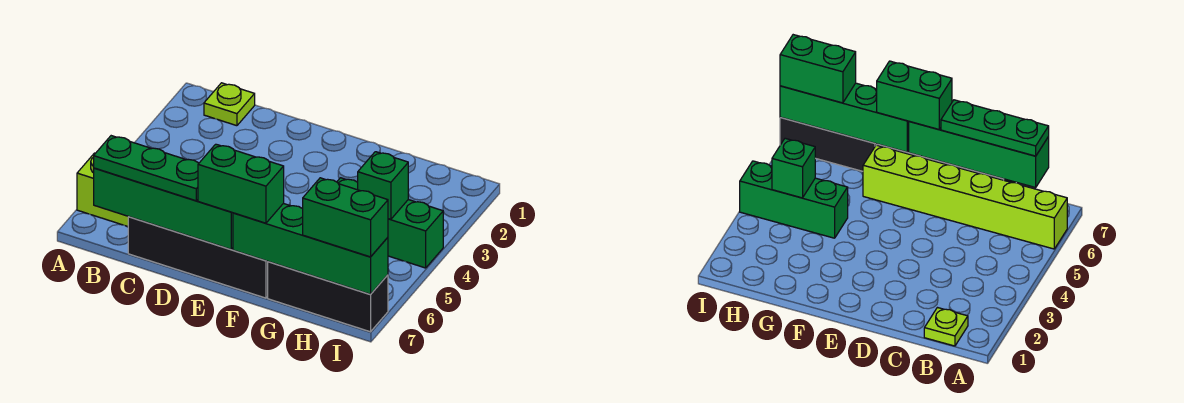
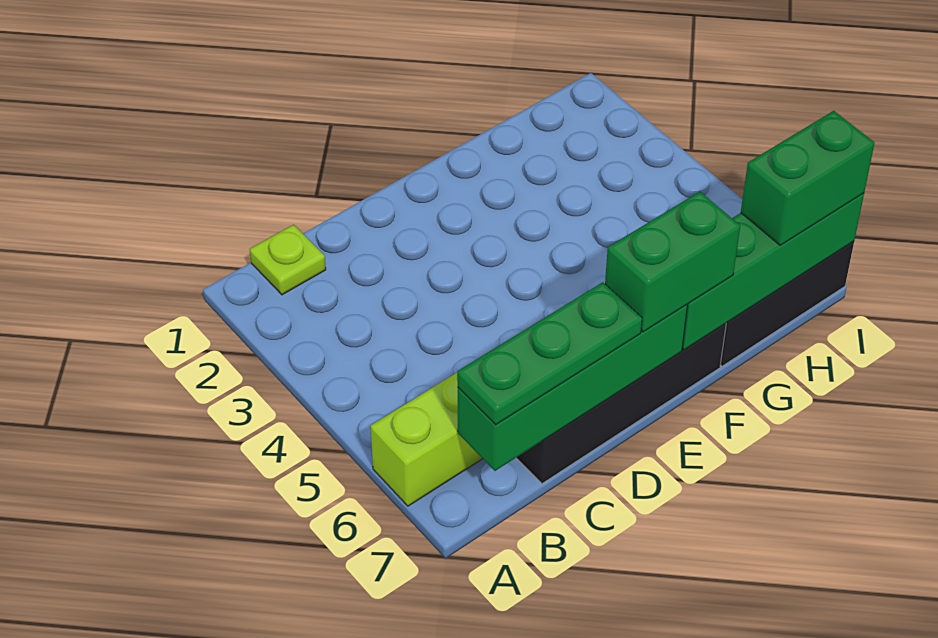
green 1x3 brick [337,178,443,268] -> none
green 1x1 brick [358,152,408,219] -> none

